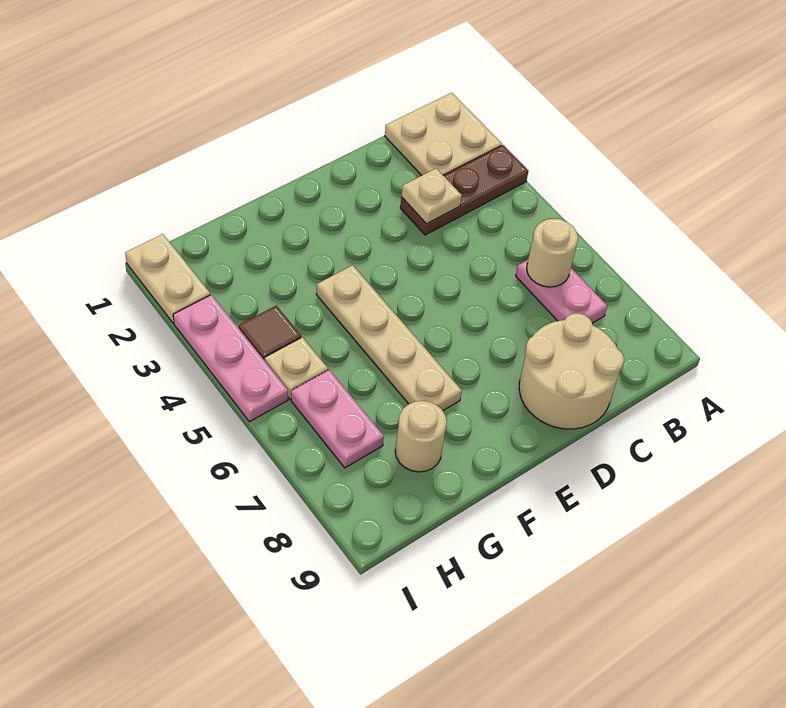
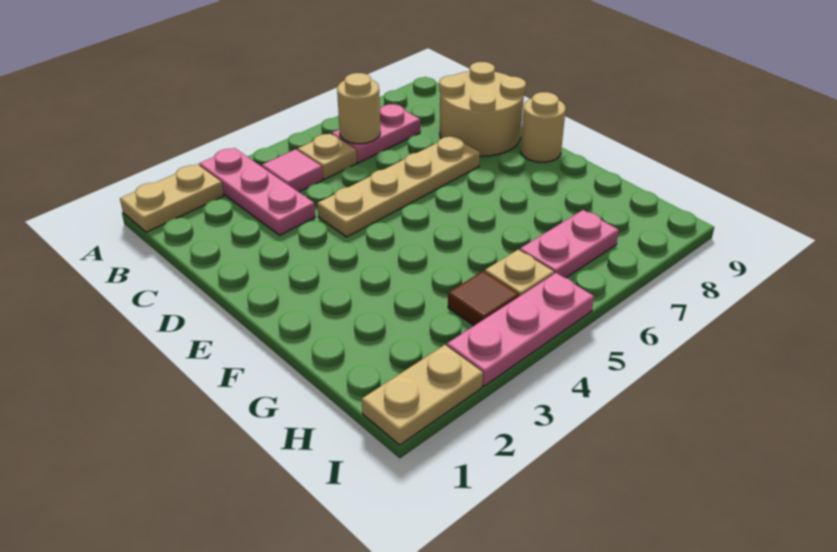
tan 2x2 plate [385,93,502,176] -> tan 1x2 plate [120,164,223,232]
brown 1x3 plate [400,145,528,235] -> pink 1x3 plate [199,148,315,235]
none -> pink 1x1 tile [262,149,323,192]
tan 1x1 plate [401,168,462,224] -> tan 1x1 plate moved to [297,134,357,179]
tan 1x4 plate [316,265,462,410] -> tan 1x4 plate moved to [317,136,480,237]
tan 1x1 round brick [395,401,447,472] -> tan 1x1 round brick moved to [521,92,566,162]

